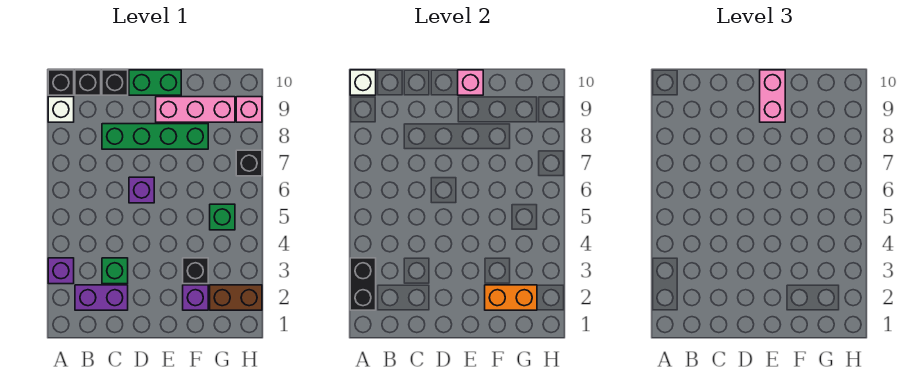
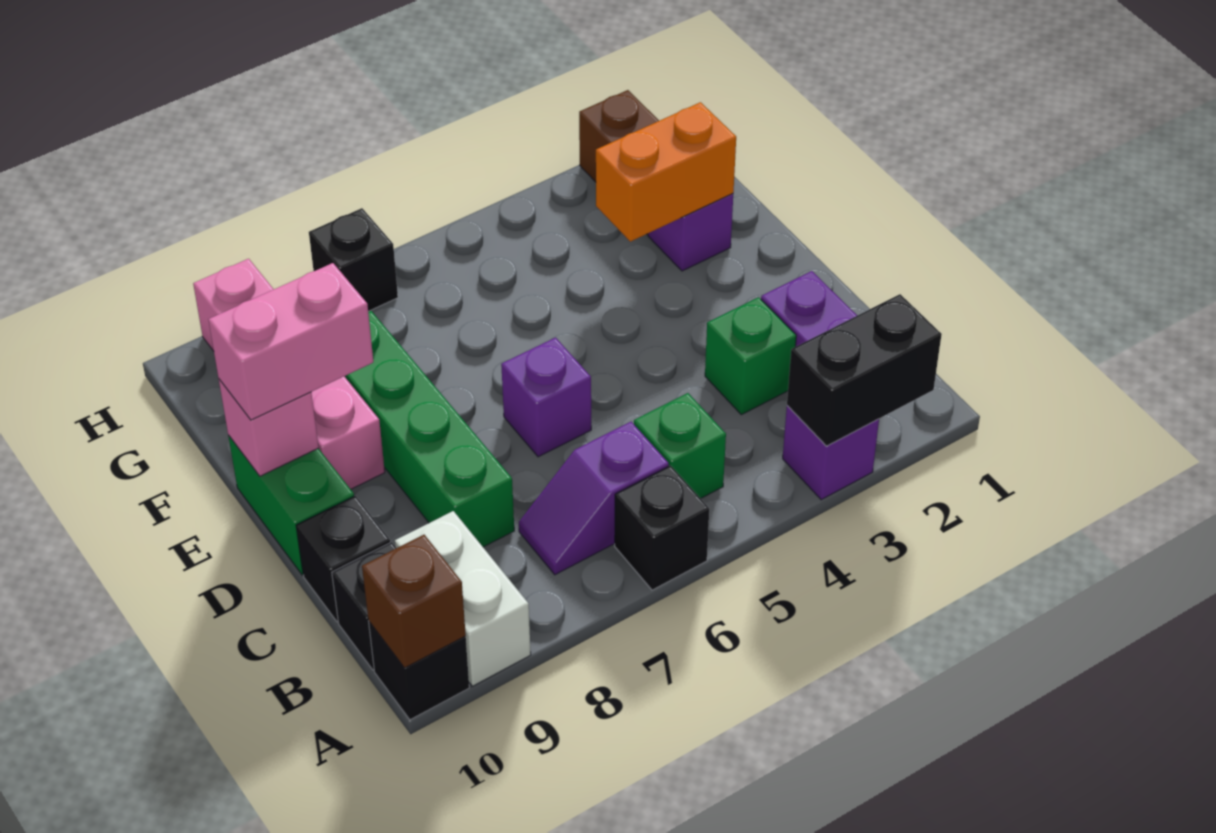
white 1x1 brick [48,97,74,122] -> white 1x2 brick [395,511,531,686]
white 1x1 brick [350,70,376,95] -> brown 1x1 brick [362,535,466,668]
none -> purple 1x2 slope [519,422,669,575]
orange 1x2 brick [485,285,537,310] -> orange 1x2 brick turned to [596,102,736,242]
black 1x1 brick [183,258,208,284] -> black 1x1 brick moved to [615,466,709,590]
green 1x1 brick [210,204,235,230] -> green 1x1 brick moved to [634,393,726,498]

